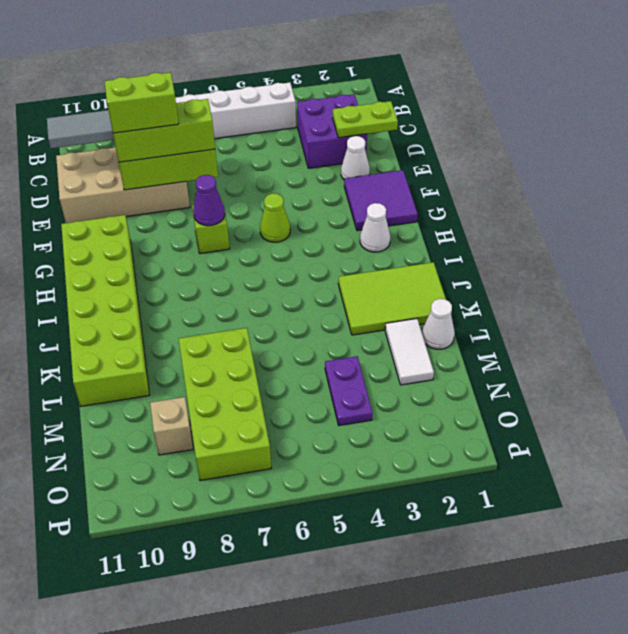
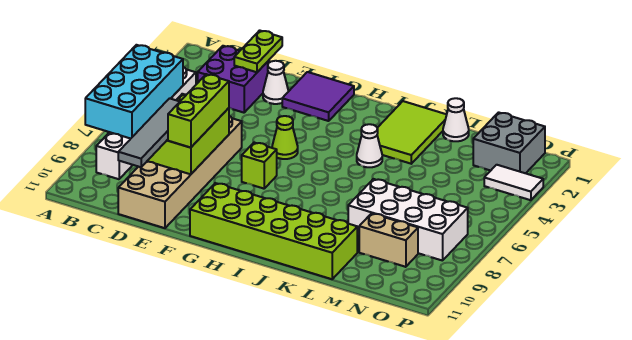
none -> cyan 2x4 brick [85,45,183,139]
tan 2x4 brick [56,148,190,223] -> tan 2x6 brick [118,116,242,228]
lime 1x2 brick [105,72,179,133] -> none
purple 1x1 cone [193,175,225,226] -> none
white 1x1 cone [360,203,390,252] -> white 1x1 cone moved to [357,124,382,167]
white 1x2 tile [385,319,434,385] -> white 1x2 tile moved to [484,165,543,200]
lime 2x4 brick [179,328,271,481] -> white 2x4 brick [348,179,468,261]
purple 1x2 plate [325,356,372,426] -> none
none -> grey 2x2 brick [473,112,545,173]
tan 1x1 brick [150,397,193,455] -> tan 1x2 brick [359,213,418,267]

